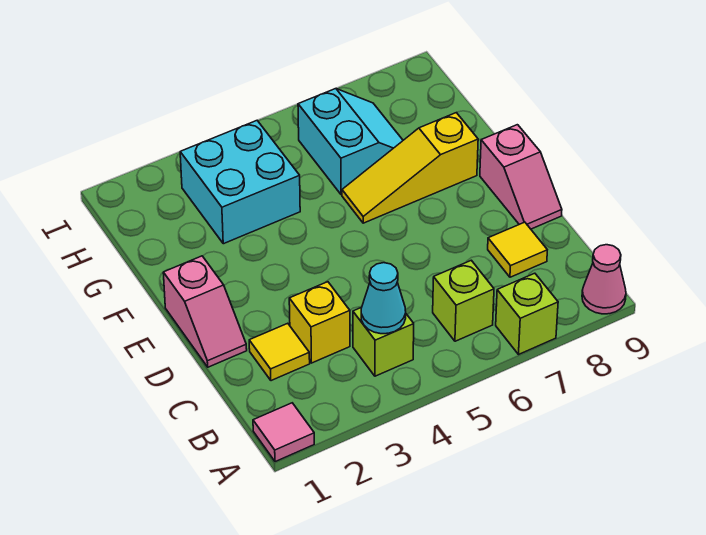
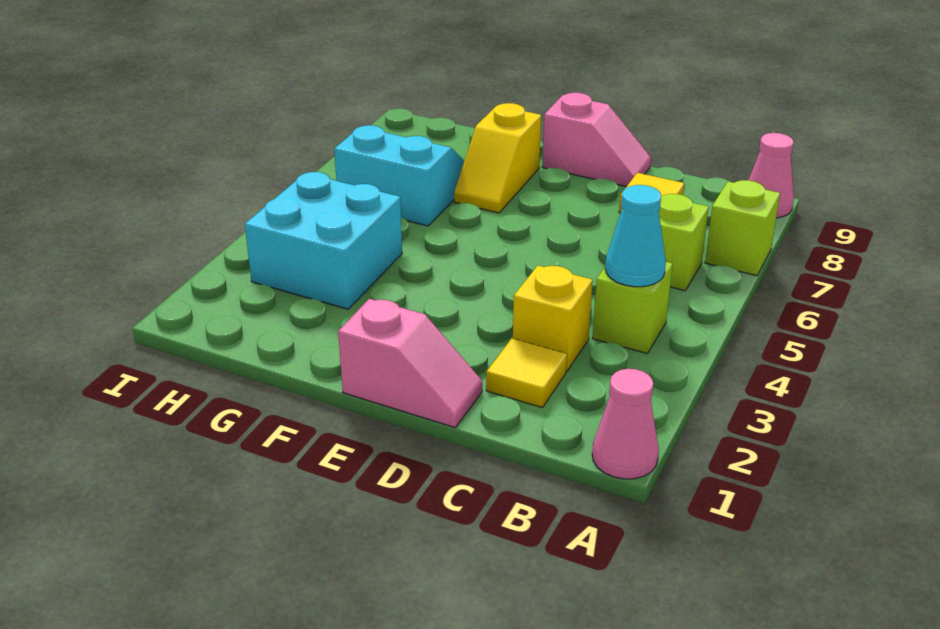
pink 1x1 tile [253,403,314,462] -> pink 1x1 cone [592,369,659,479]
yellow 1x3 slope [342,113,478,223] -> yellow 1x2 slope [454,103,541,213]

